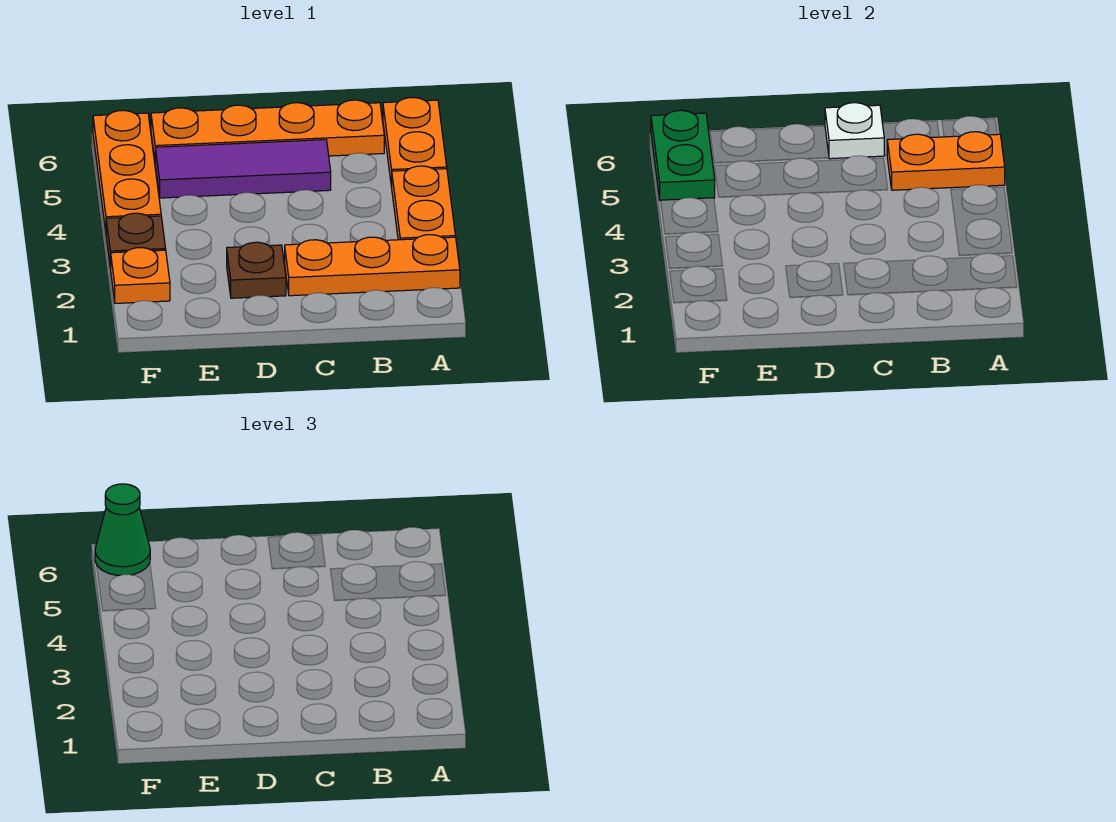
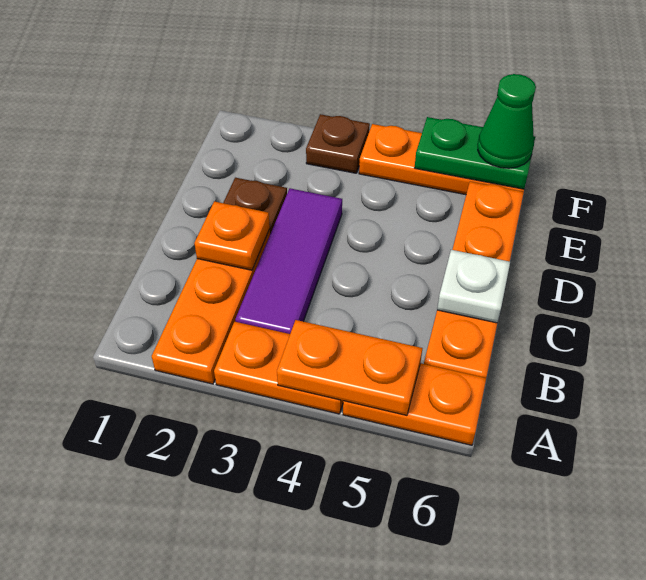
orange 1x2 plate [887,132,1005,190] -> orange 1x2 plate turned to [277,320,422,415]
purple 1x3 tile [155,140,331,198] -> purple 1x3 tile moved to [235,188,342,334]
orange 1x1 plate [111,248,170,303] -> orange 1x1 plate moved to [194,201,270,270]

